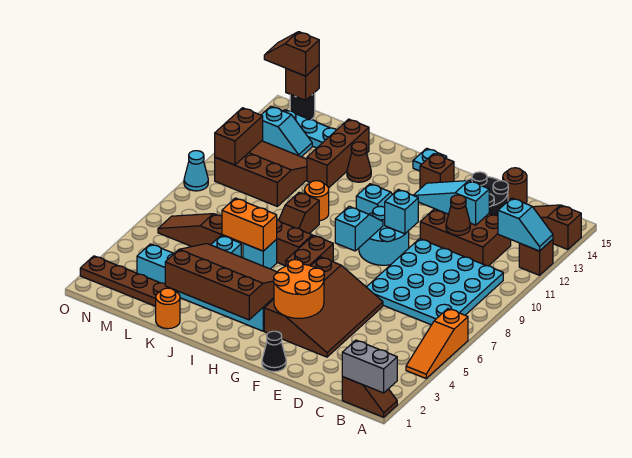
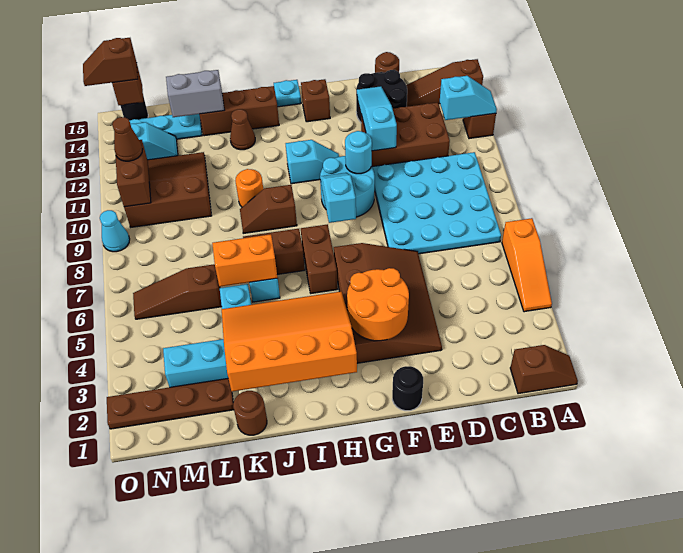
grey 1x2 brick [342,340,397,393] -> grey 1x2 brick moved to [166,70,225,117]
brown 1x1 cone [446,195,470,235] -> brown 1x1 cone moved to [112,117,143,161]
cyan 1x3 slope [414,181,489,225] -> cyan 1x3 slope turned to [356,86,397,151]
black 1x1 cone [262,331,286,372] -> black 1x1 round brick [392,366,423,411]
cyan 1x1 brick [385,189,418,234] -> cyan 1x1 round brick [345,131,372,174]
brown 3x4 slope [165,244,277,320] -> orange 3x4 slope [222,292,357,392]
brown 1x2 slope [279,192,319,233] -> brown 1x2 slope turned to [240,185,297,233]
orange 1x1 round brick [156,288,180,329] -> brown 1x1 round brick [233,391,267,435]
brown 1x3 brick [307,119,369,188] -> brown 1x3 brick turned to [199,86,279,136]

